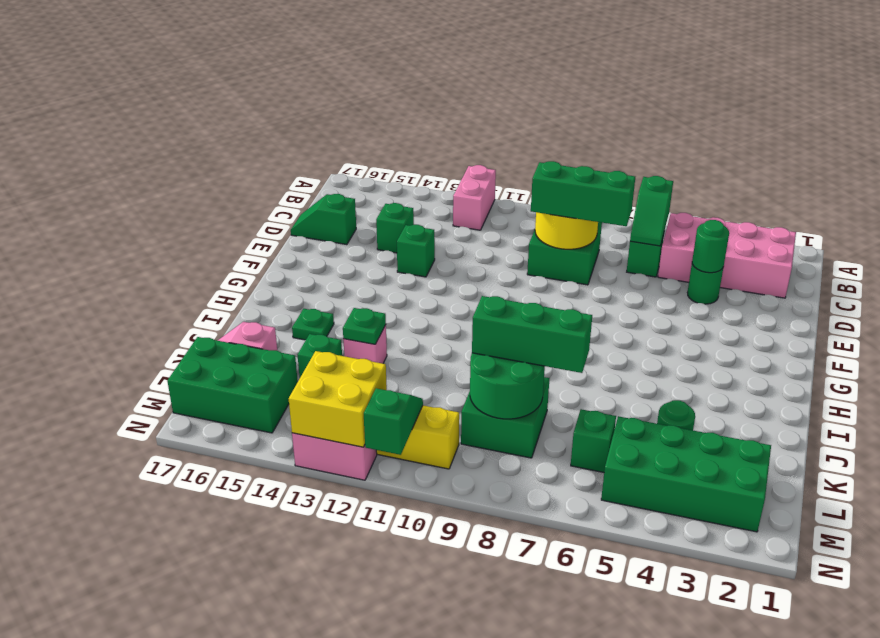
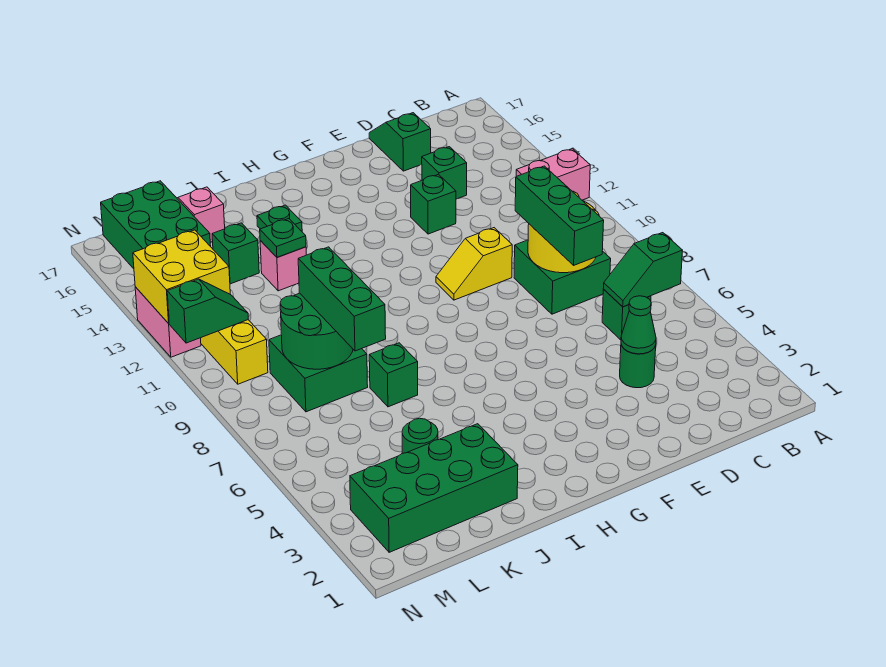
pink 2x4 brick [658,213,796,298] -> none
green 1x1 round brick [692,220,729,273] -> green 1x1 cone [621,296,656,354]
none -> yellow 1x2 slope [436,228,512,300]
green 2x4 brick [601,416,771,532] -> green 2x4 brick turned to [350,424,518,552]
green 1x1 brick [571,409,616,472] -> green 1x1 brick moved to [369,343,418,407]

